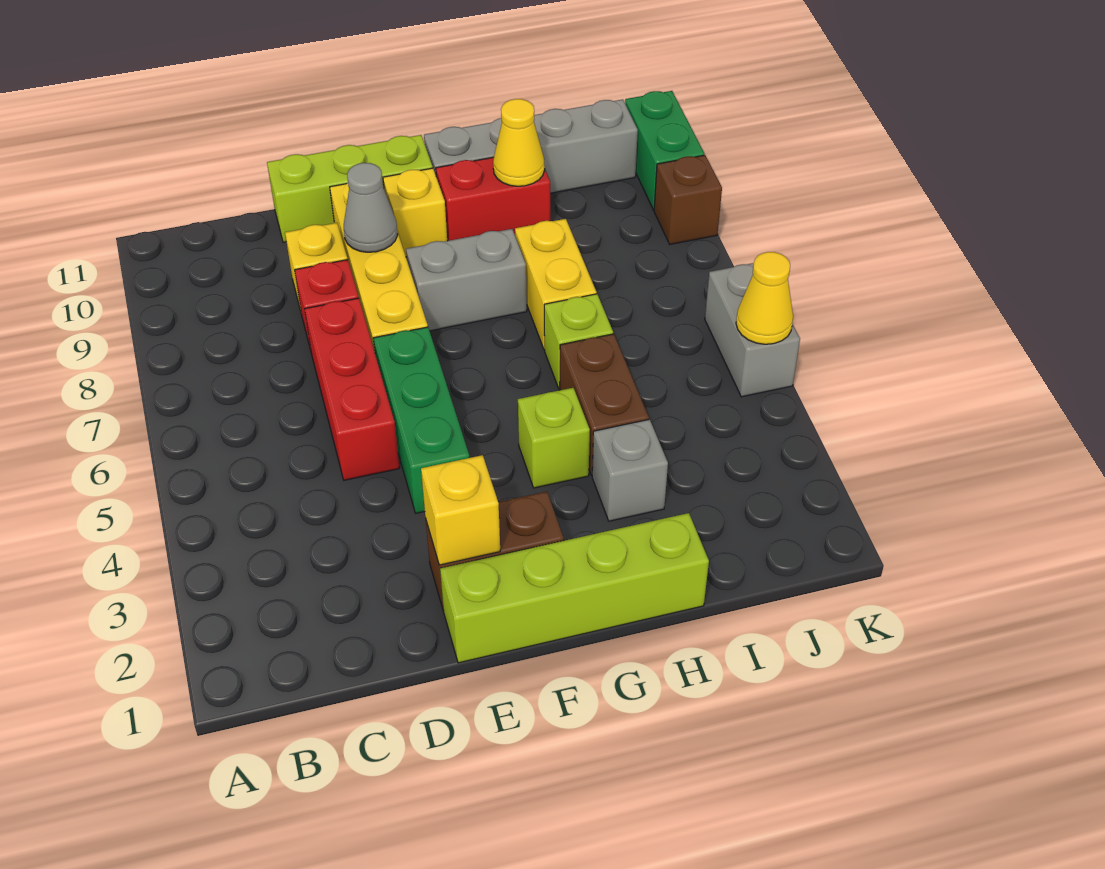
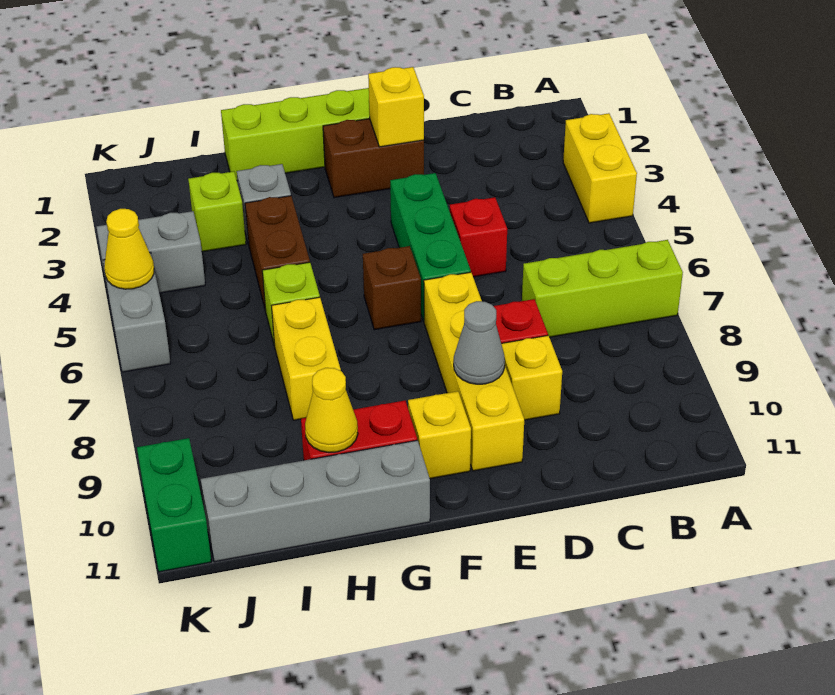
none -> yellow 1x2 brick [563,113,637,223]
red 1x3 brick [305,298,400,480] -> red 1x1 brick [449,197,507,277]
lime 1x3 brick [267,135,433,243] -> lime 1x3 brick moved to [522,240,683,337]
grey 1x2 brick [406,229,527,331] -> grey 1x2 brick moved to [97,211,205,293]
lime 1x1 brick [518,388,590,488] -> lime 1x1 brick moved to [188,172,246,252]
brown 1x1 brick [654,155,722,244] -> brown 1x1 brick moved to [363,246,421,330]

